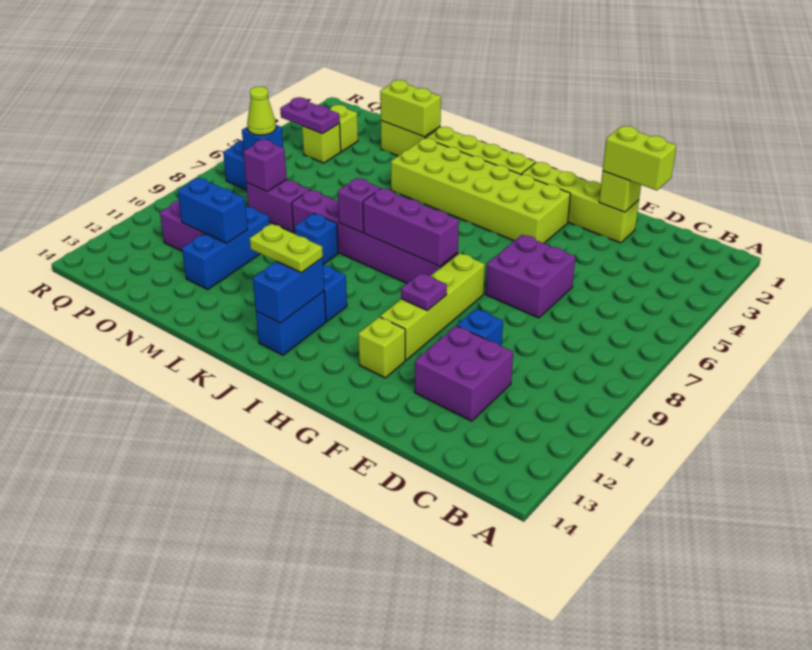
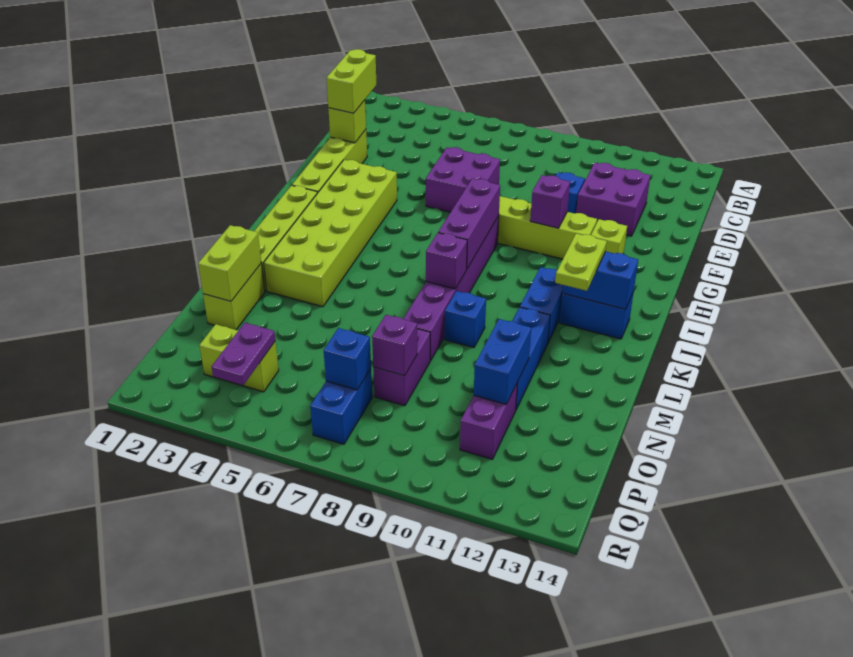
purple 1x1 plate [401,273,447,311] -> purple 1x1 brick [530,175,570,228]
blue 1x3 brick [182,206,270,290] -> blue 1x3 brick turned to [513,307,550,410]
lime 1x1 cone [247,87,276,135] -> none

